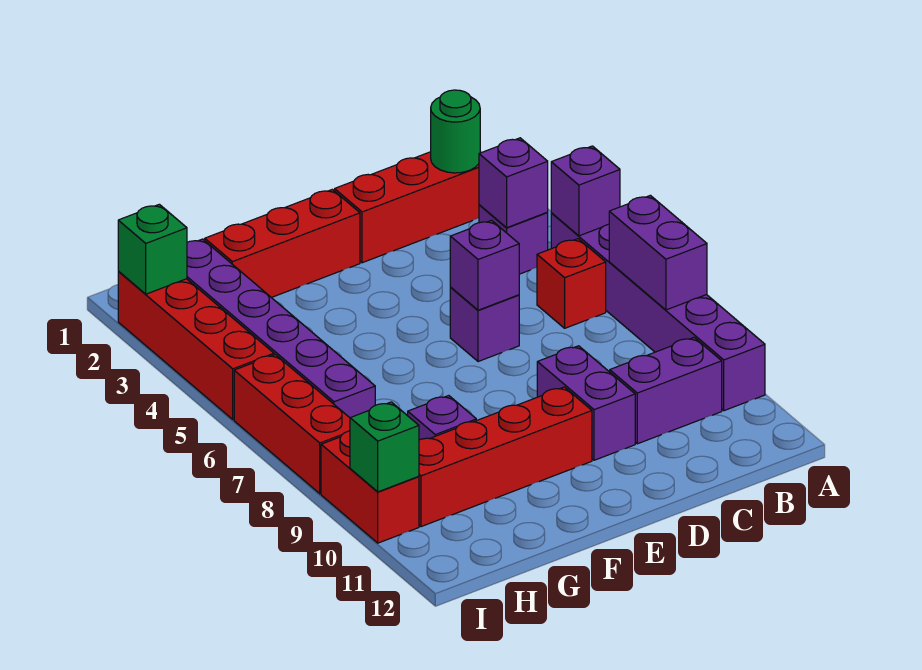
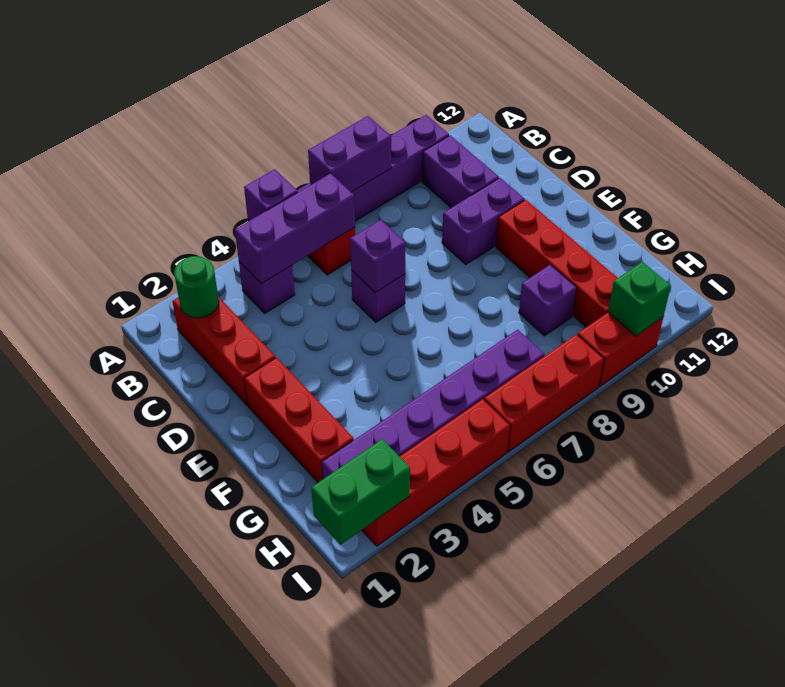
purple 1x1 brick [479,138,548,228] -> purple 1x3 brick [235,173,355,284]
green 1x1 brick [118,204,187,294] -> green 1x2 brick [311,439,410,545]

